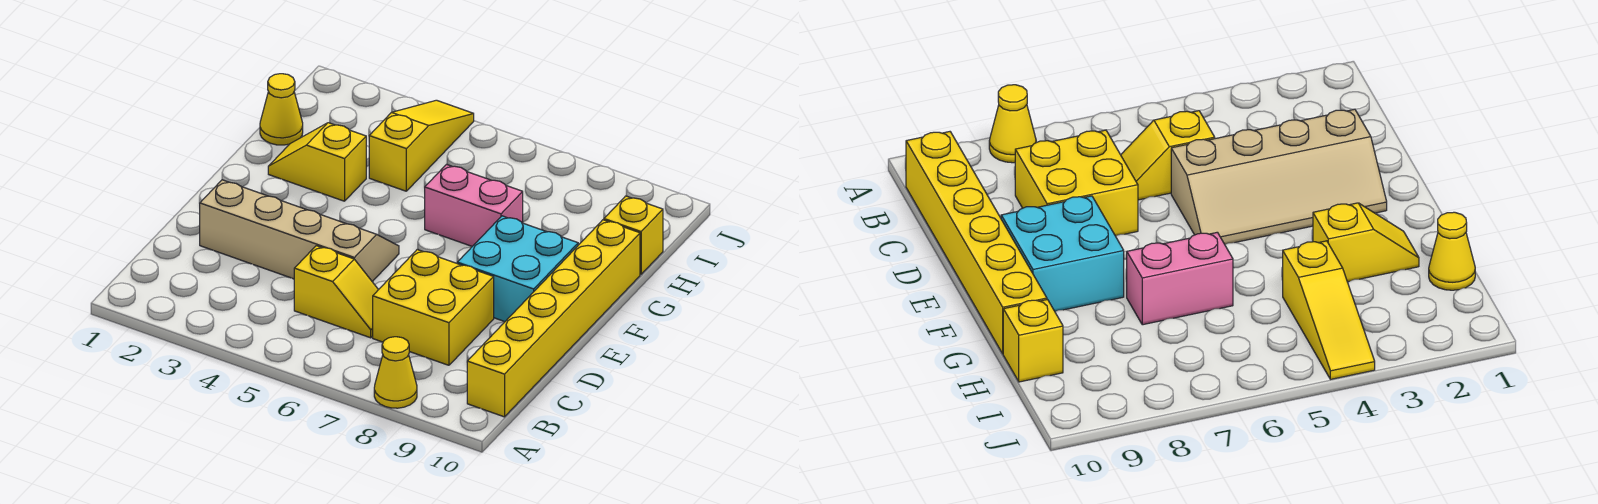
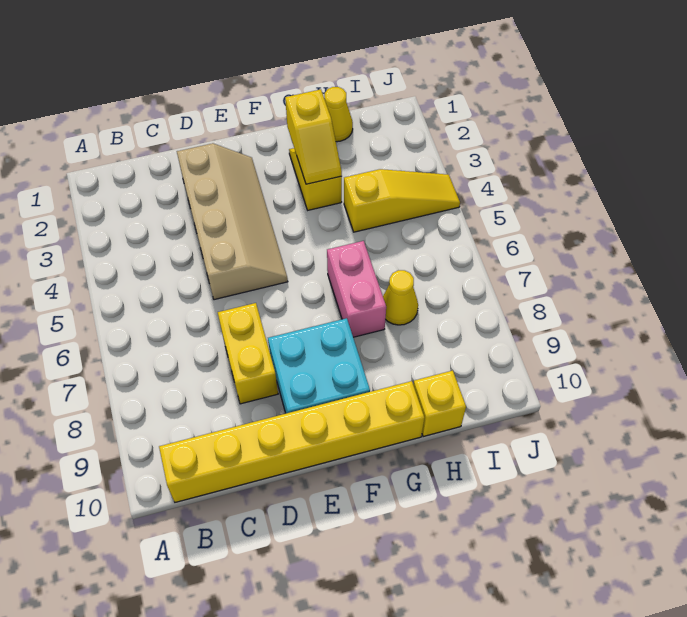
yellow 1x1 cone [374,337,417,408] -> yellow 1x1 cone moved to [383,270,418,325]
yellow 1x2 slope [294,246,378,338] -> yellow 1x2 slope moved to [285,89,342,184]
yellow 2x2 brick [373,250,494,365] -> yellow 1x2 brick [218,303,278,404]

